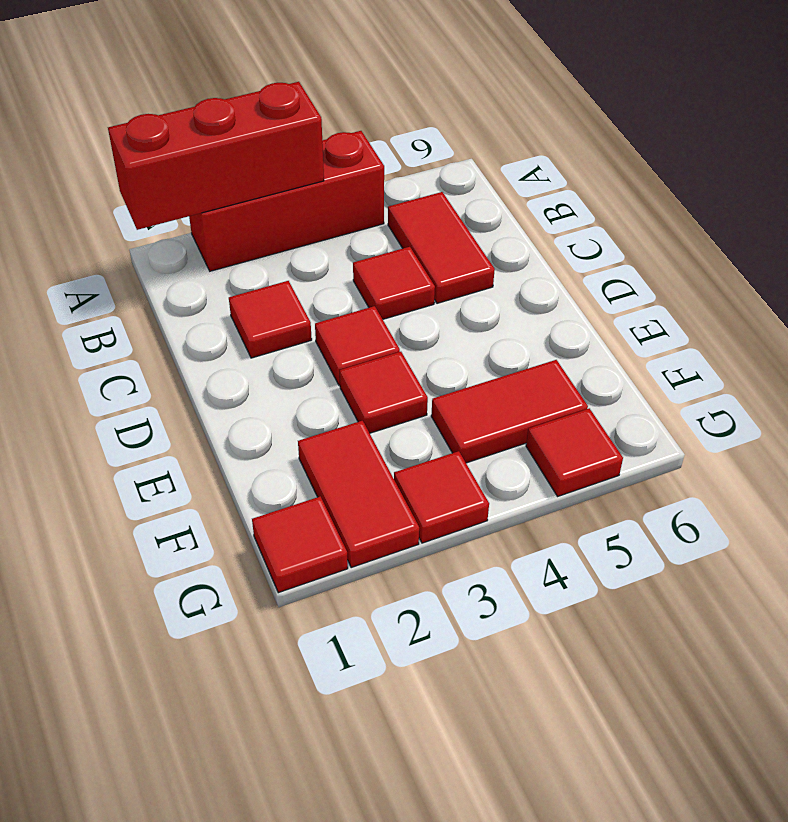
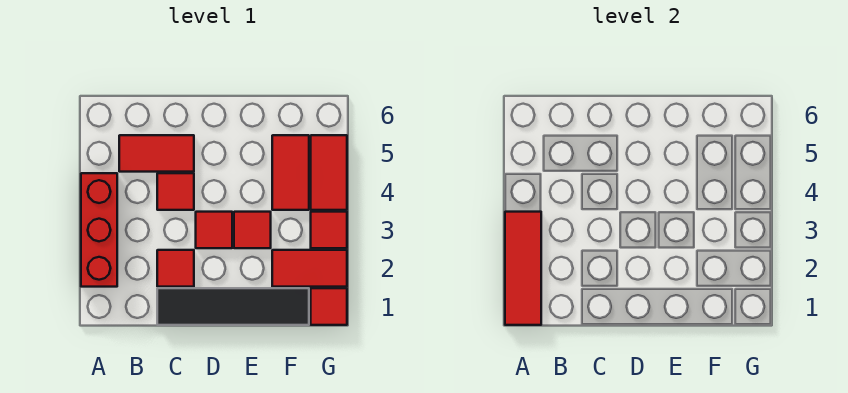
red 1x3 brick [108,82,324,230] -> red 1x3 tile [505,212,541,325]
none -> black 1x4 tile [157,288,309,325]
red 1x1 tile [526,408,623,496] -> red 1x2 tile [311,135,347,210]

